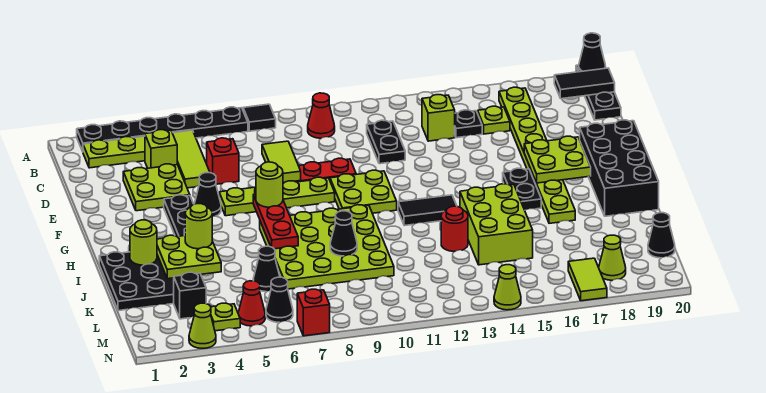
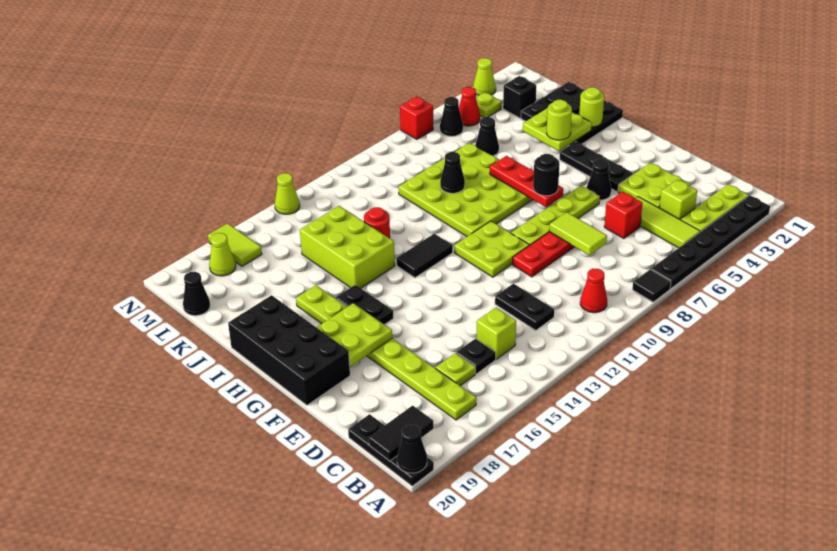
lime 1x1 round brick [256,162,283,207] -> black 1x1 round brick [533,154,560,196]

